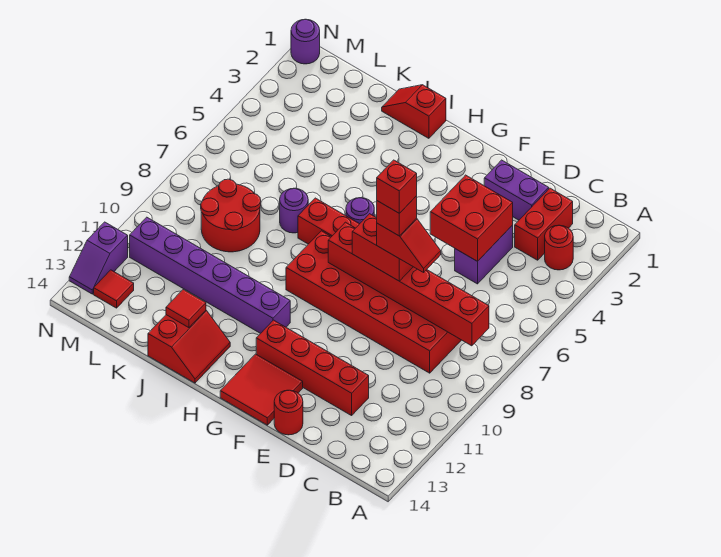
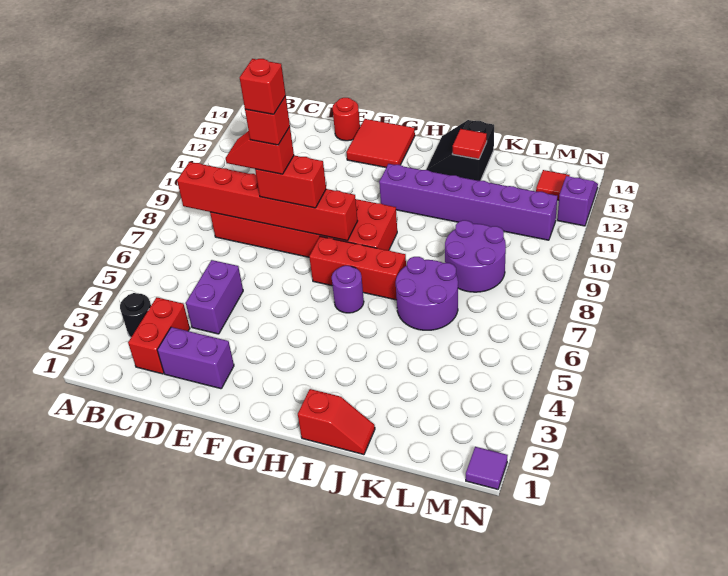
red 1x1 round brick [545,225,573,270] -> black 1x1 round brick [120,293,151,337]
red 2x2 brick [430,175,513,261] -> none
red 1x4 brick [256,320,369,416] -> none
red 2x2 slope [148,311,230,383] -> black 2x2 slope [426,120,494,181]
purple 1x1 round brick [280,188,308,233] -> purple 2x2 round brick [396,257,458,330]
red 2x2 round brick [201,179,261,252] -> purple 2x2 round brick [445,220,506,292]
purple 1x1 round brick [291,19,320,64] -> purple 1x1 tile [466,447,508,489]

